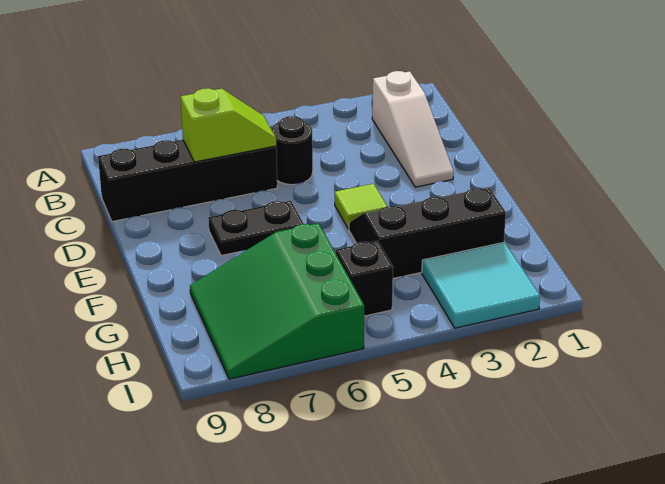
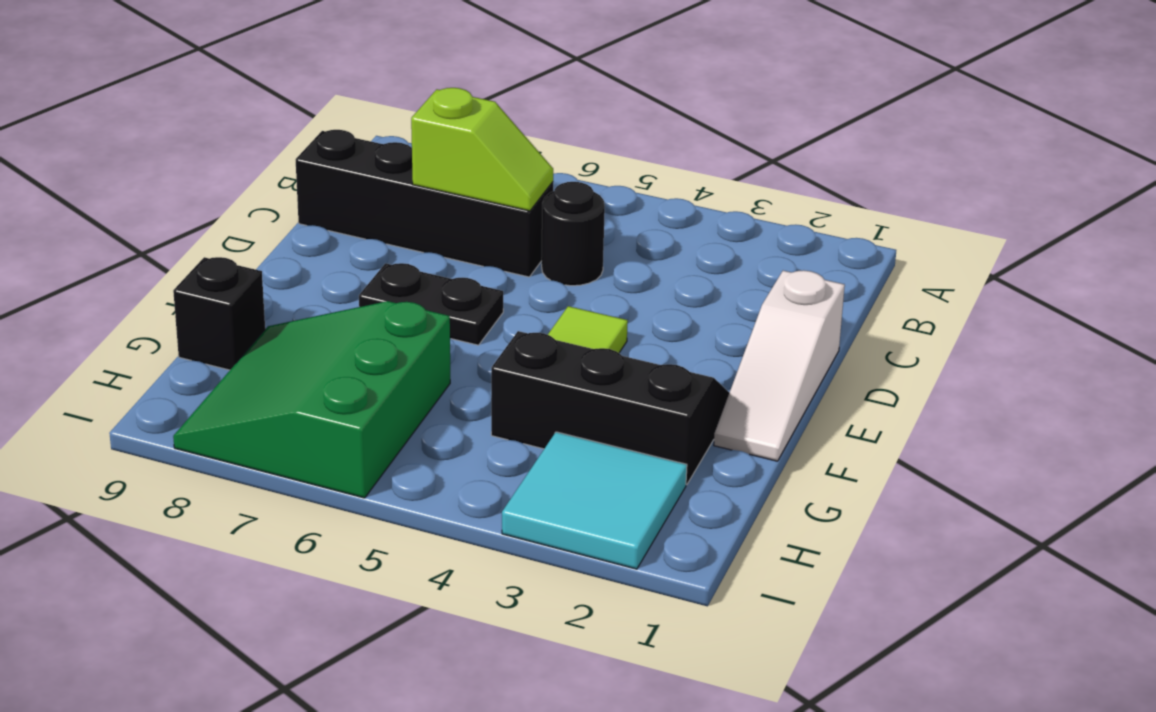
white 1x3 slope [372,71,454,187] -> white 1x3 slope moved to [714,270,845,461]
black 1x1 brick [336,241,393,316] -> black 1x1 brick moved to [173,257,265,370]

